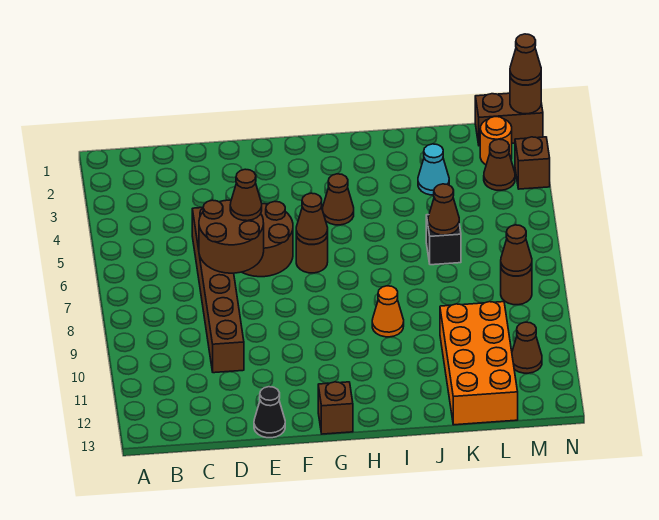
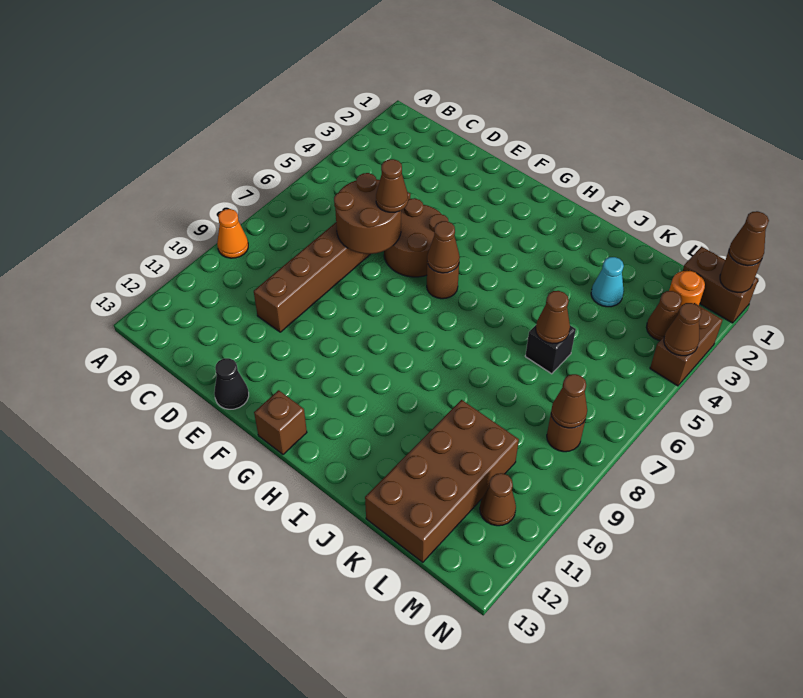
brown 1x1 cone [322,174,354,225] -> brown 1x1 cone moved to [664,303,702,356]
orange 1x1 cone [372,286,404,337] -> orange 1x1 cone moved to [217,209,248,258]
orange 2x4 brick [440,302,518,425] -> brown 2x4 brick [365,400,519,562]
brown 1x1 brick [515,137,550,189] -> brown 1x2 brick [650,303,723,386]

